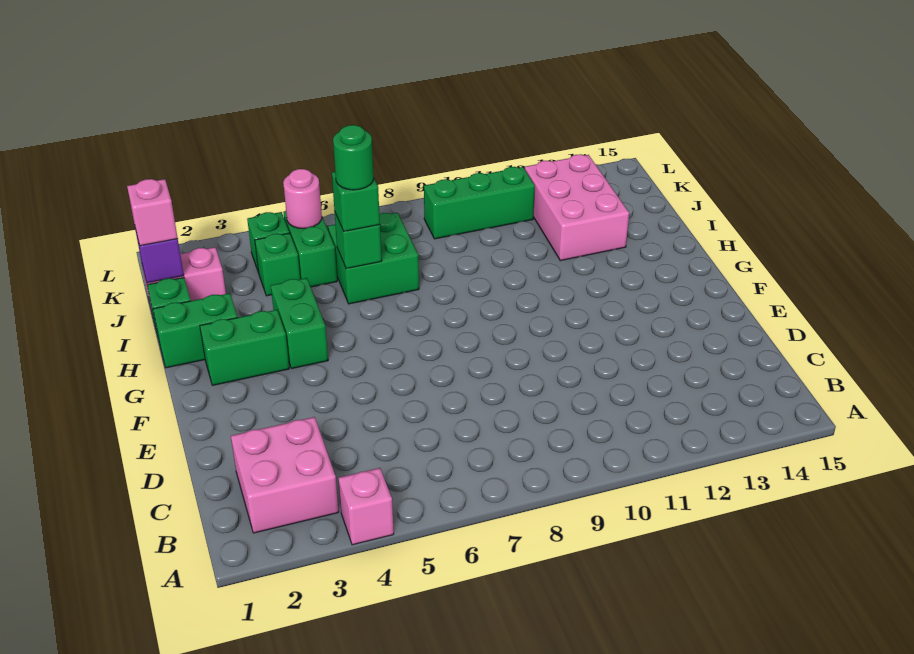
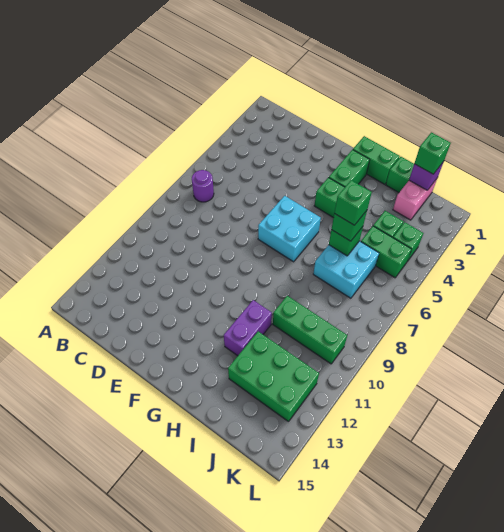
pink 1x1 brick [338,468,394,545] -> none
pink 2x2 brick [231,417,339,533] -> none
none -> purple 1x1 round brick [192,170,214,202]
none -> cyan 2x2 brick [258,196,321,262]
green 1x2 brick [153,293,238,368] -> green 1x2 brick turned to [353,136,400,184]
none -> purple 1x2 brick [224,300,272,356]
green 2x2 brick [328,213,419,304] -> cyan 2x2 brick [313,241,379,298]
green 1x1 round brick [333,125,374,190] -> green 1x1 brick [334,180,372,225]
pink 2x3 brick [525,154,629,261] -> green 2x3 brick [228,331,319,422]
pink 1x1 brick [127,179,178,246] -> green 1x1 brick [414,132,451,174]
pink 1x1 round brick [283,169,322,229] -> none
green 1x3 brick [424,167,535,239] -> green 1x3 brick turned to [273,296,347,364]

